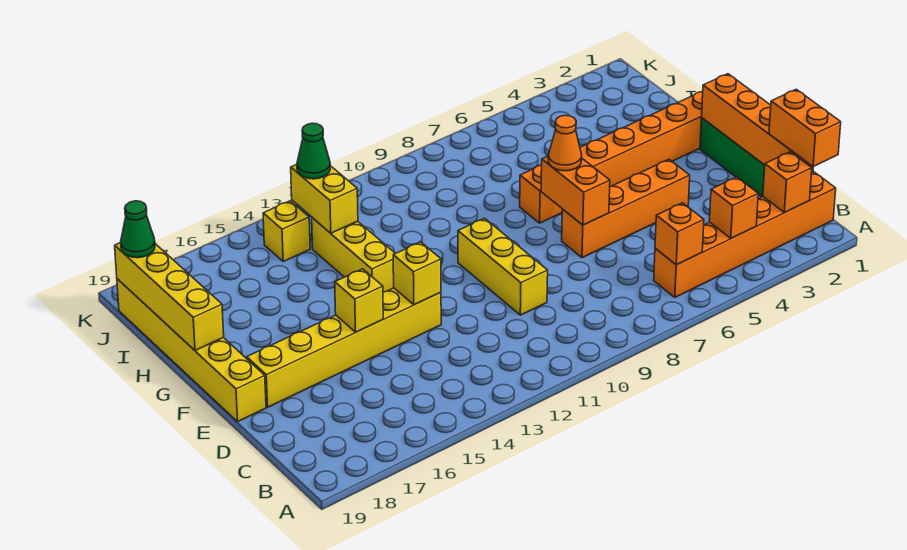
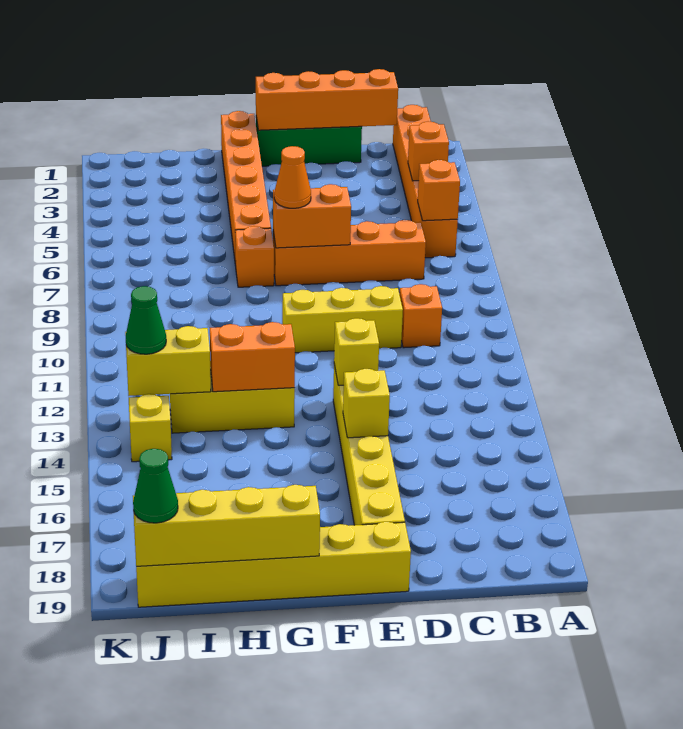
orange 1x2 brick [769,89,841,167] -> orange 1x2 brick moved to [210,322,295,392]
orange 1x1 brick [763,152,812,213] -> orange 1x1 brick moved to [400,284,442,348]
orange 1x4 brick [562,159,690,258] -> orange 1x4 brick turned to [273,220,426,286]

